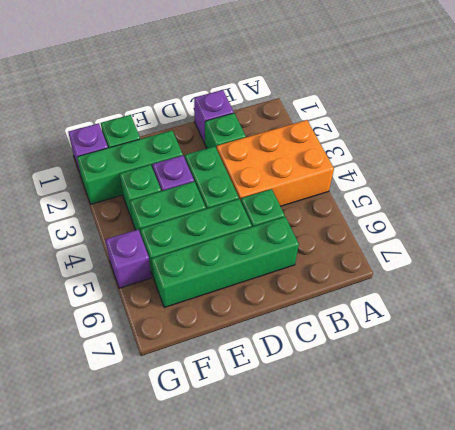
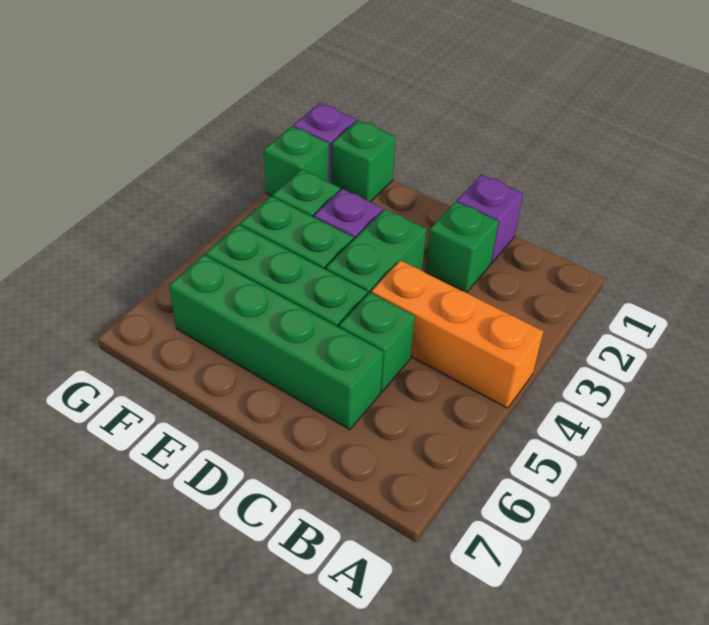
orange 2x3 brick [217,120,334,206] -> orange 1x3 brick [371,260,544,408]
green 1x3 brick [77,131,183,204] -> green 1x1 brick [264,126,329,197]
purple 1x1 brick [106,230,151,288] -> none

